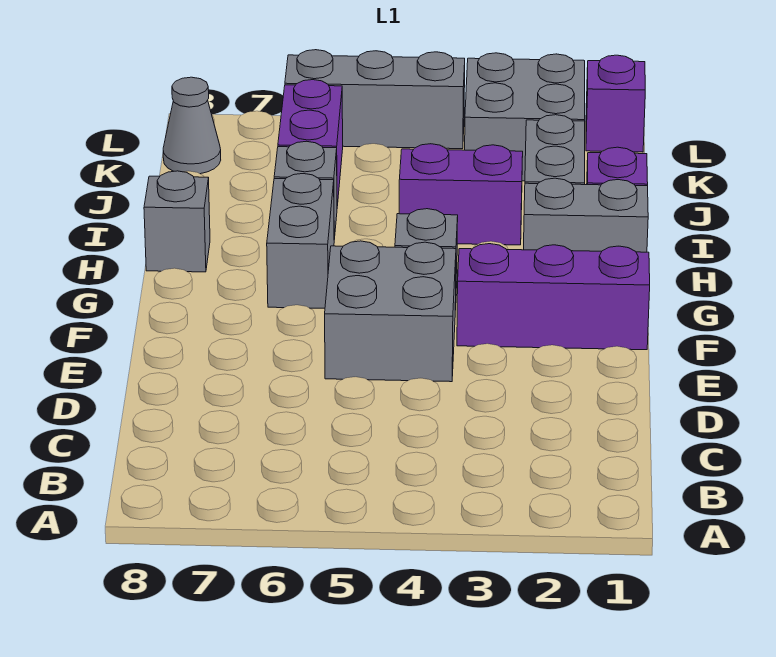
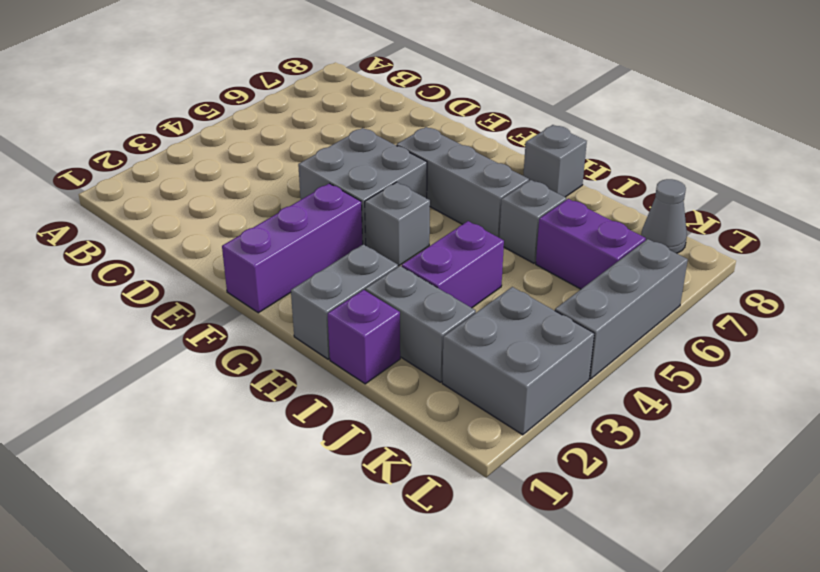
grey 1x2 brick [267,174,334,308] -> grey 1x3 brick [397,127,529,238]
purple 1x1 brick [586,55,645,152] -> none

